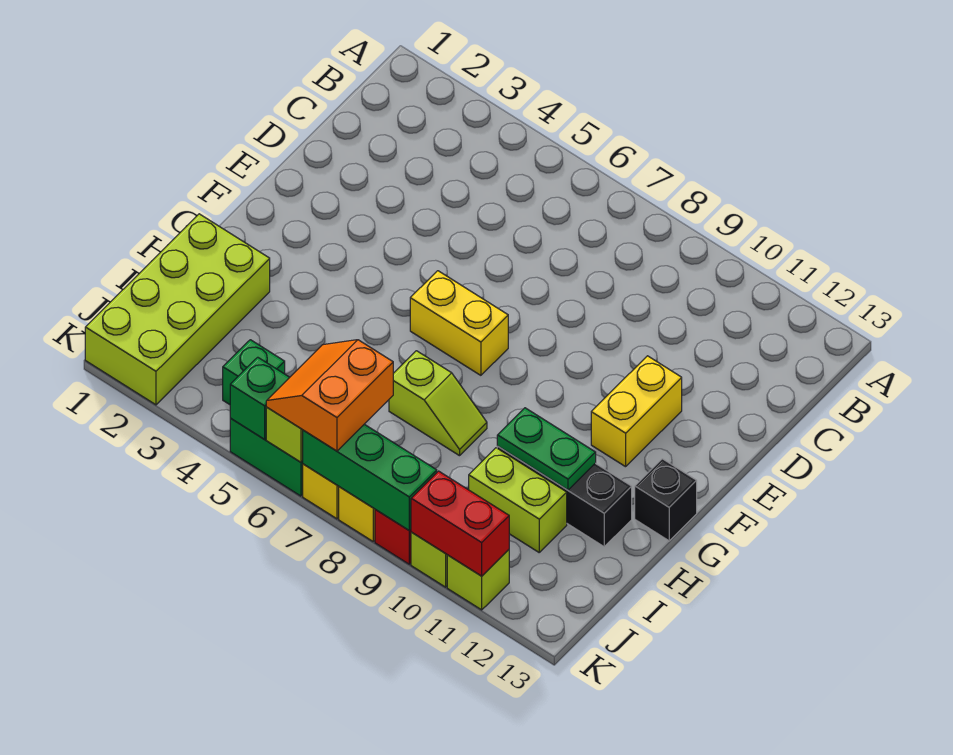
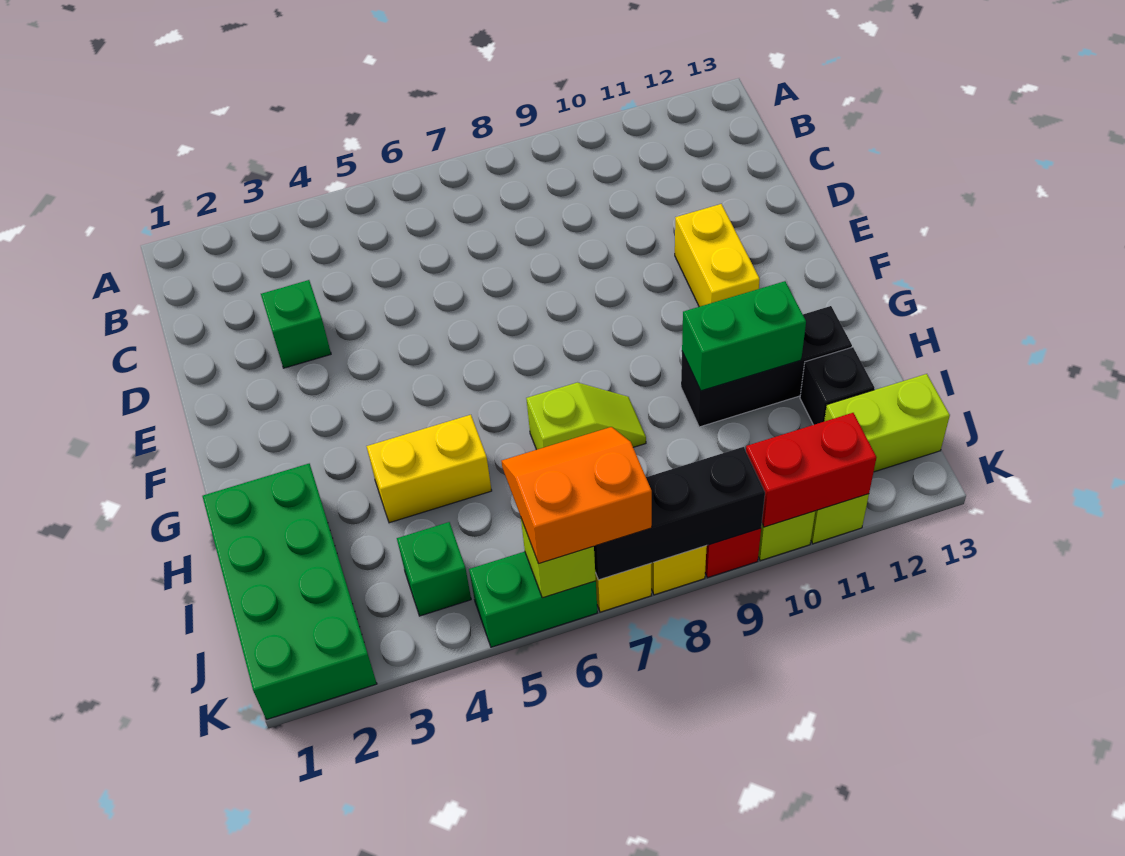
yellow 1x2 brick [410,271,508,375] -> yellow 1x2 brick moved to [367,415,492,523]
black 1x1 brick [635,459,697,541] -> black 1x1 brick moved to [800,347,874,425]
lime 2x4 brick [85,214,270,405] -> green 2x4 brick [202,464,377,720]
green 1x2 plate [497,408,596,490] -> green 1x2 brick [682,281,806,391]
lime 1x2 brick [469,448,567,552] -> lime 1x2 brick moved to [824,374,950,472]
orange 2x2 slope [266,340,393,451] -> orange 2x2 slope turned to [501,427,652,564]
green 1x1 brick [230,357,290,439] -> green 1x1 brick moved to [261,280,331,368]
green 1x3 brick [303,424,437,531] -> black 1x3 brick [594,447,765,580]

